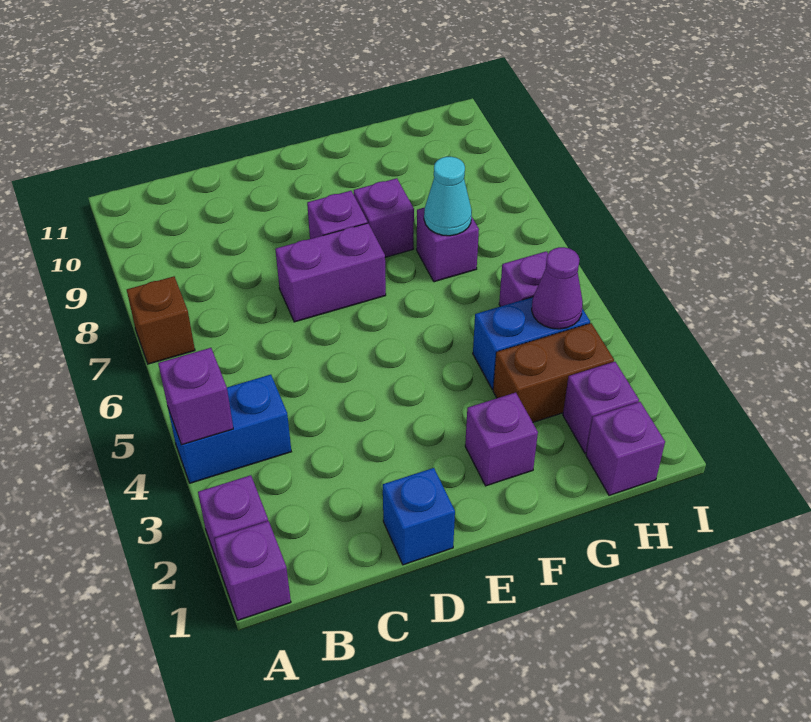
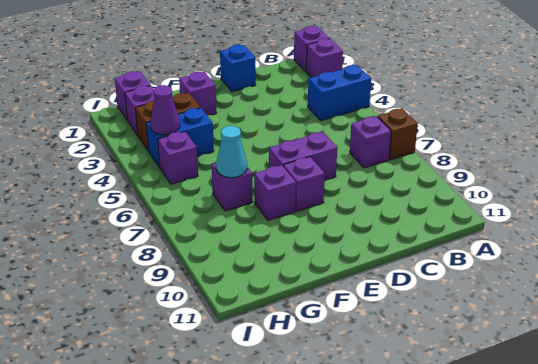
purple 1x1 brick [158,348,233,445] -> purple 1x1 brick moved to [350,116,391,168]

